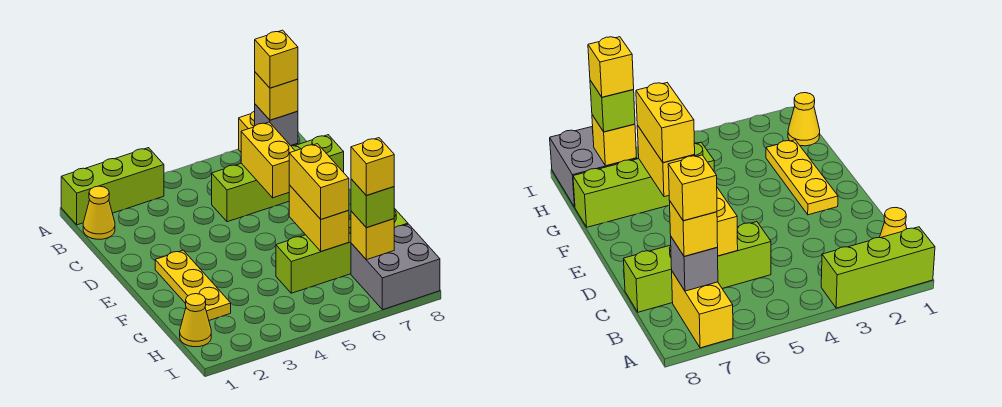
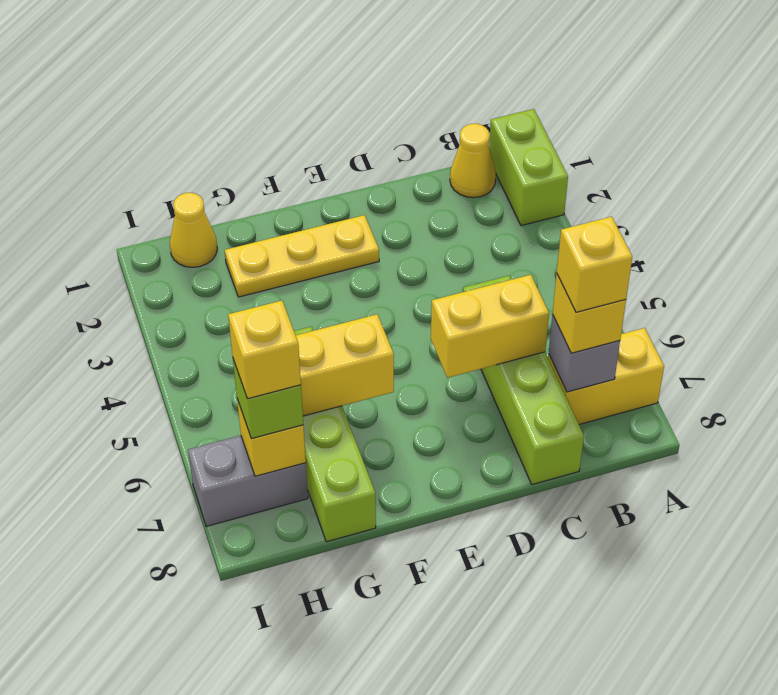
lime 1x3 brick [61,148,164,225] -> lime 1x2 brick [489,109,568,226]
yellow 1x2 brick [289,144,349,219] -> none
grey 2x2 brick [351,224,440,310] -> grey 1x2 brick [188,435,308,527]

